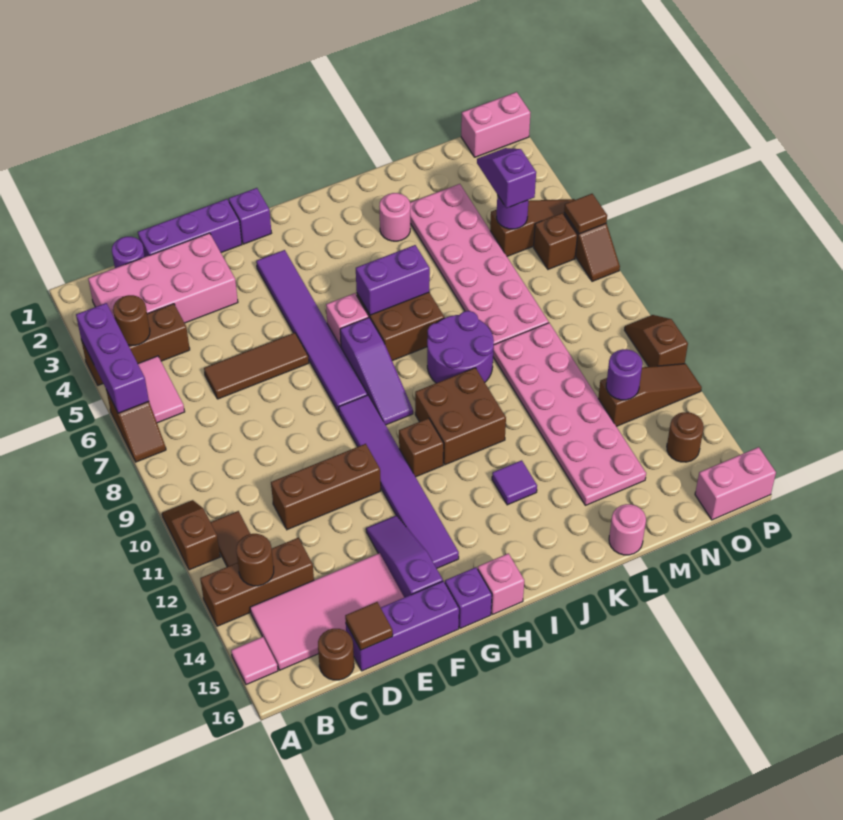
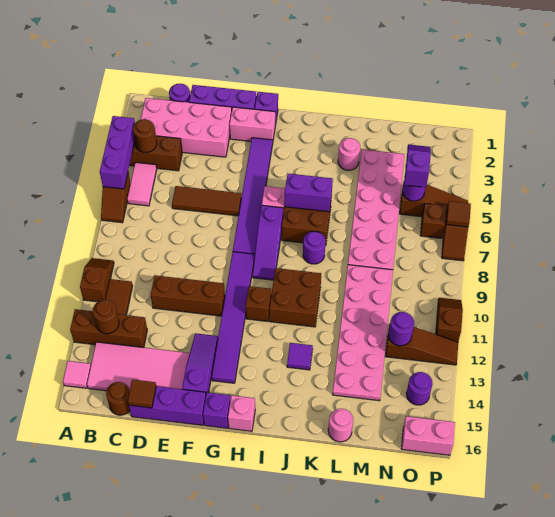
purple 2x2 round brick [427,311,494,383] -> purple 1x1 round brick [303,231,325,264]
pink 1x2 brick [461,92,530,157] -> pink 1x2 brick moved to [230,107,275,141]
brown 1x1 round brick [667,412,704,462] -> purple 1x1 round brick [406,372,432,405]

